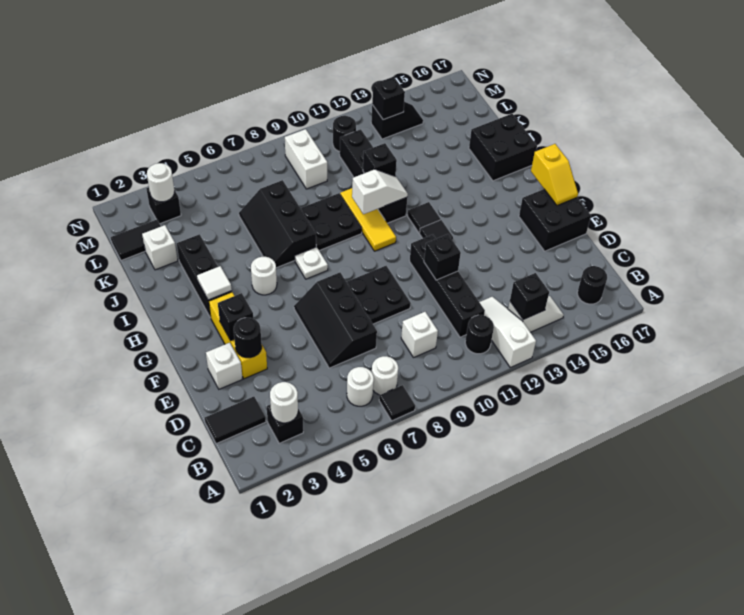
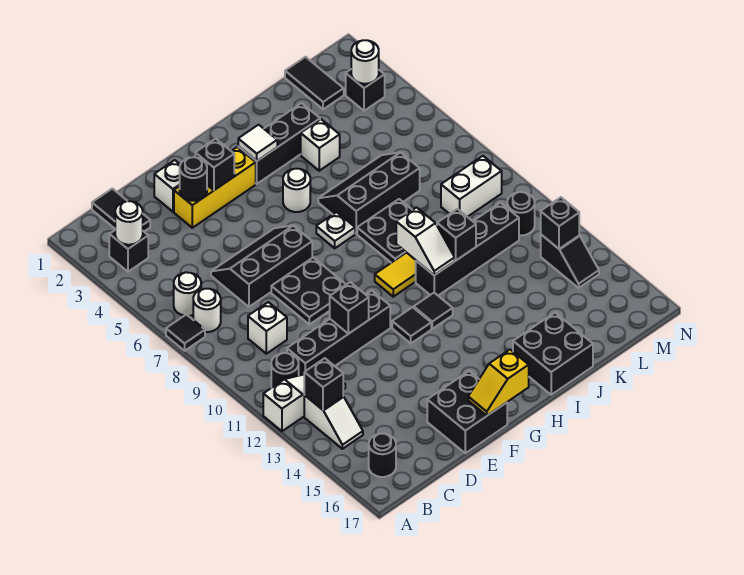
white 1x1 brick [142,225,178,270] -> white 1x1 brick moved to [301,119,340,171]

